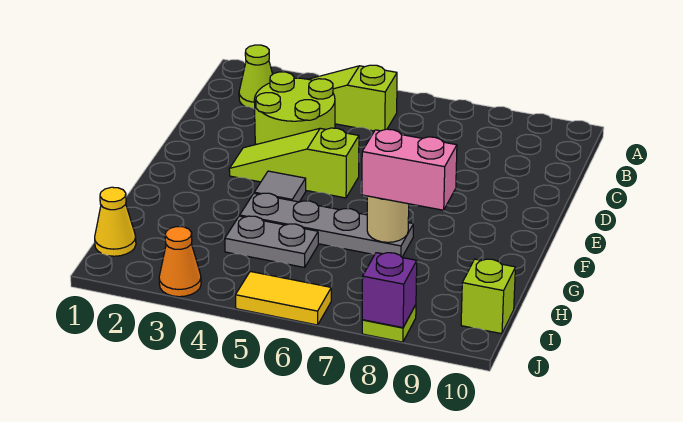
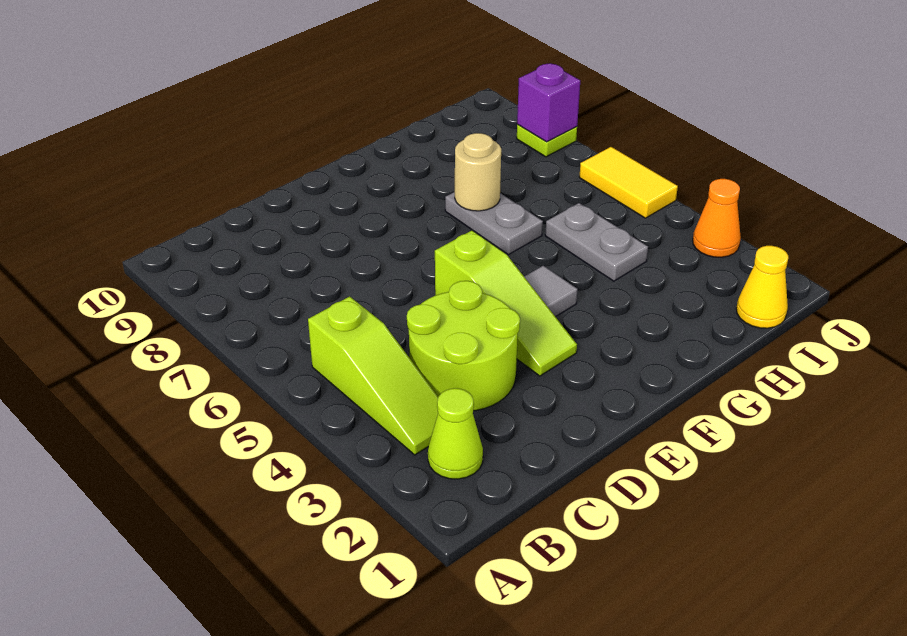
grey 1x4 plate [240,193,413,257] -> grey 1x2 plate [445,192,543,255]
pink 1x2 brick [362,129,457,210] -> none
lime 1x1 brick [461,259,515,334] -> none

